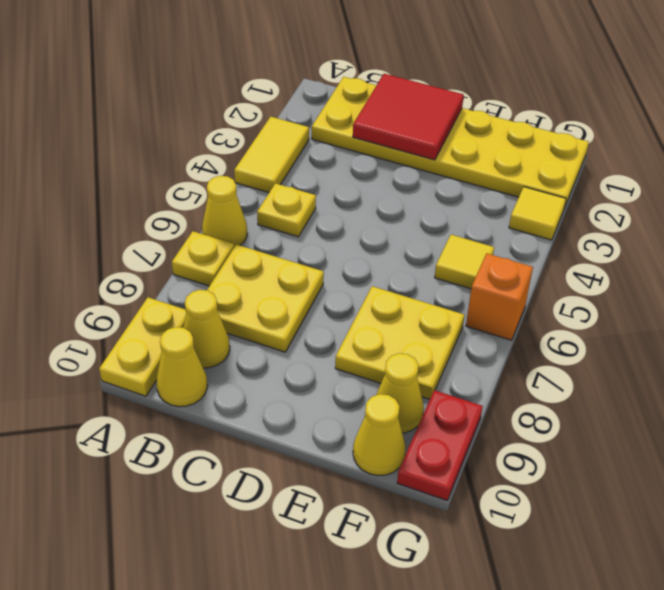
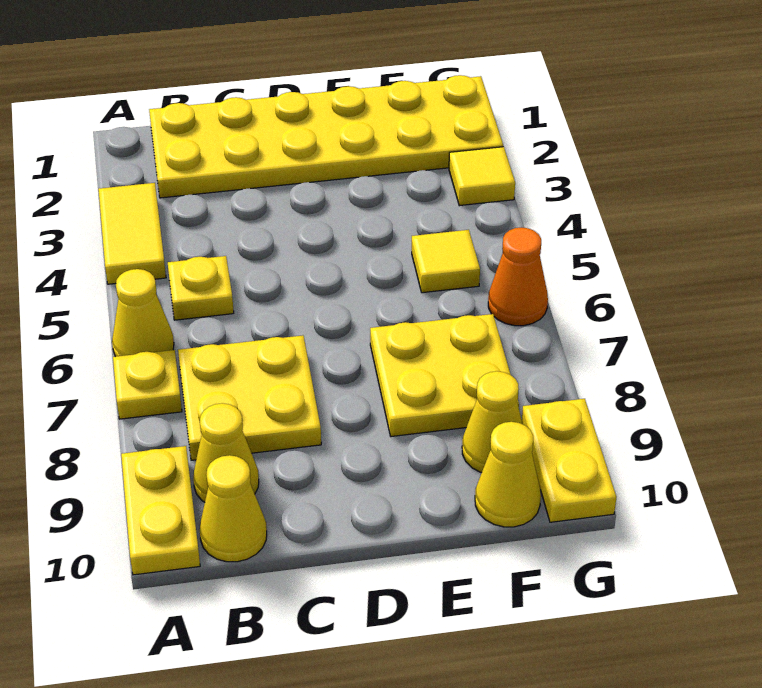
red 2x2 tile [353,74,464,160] -> none
orange 1x1 brick [466,253,533,340] -> orange 1x1 cone [488,228,548,326]
red 1x2 plate [397,390,483,501] -> yellow 1x2 plate [522,399,617,522]

